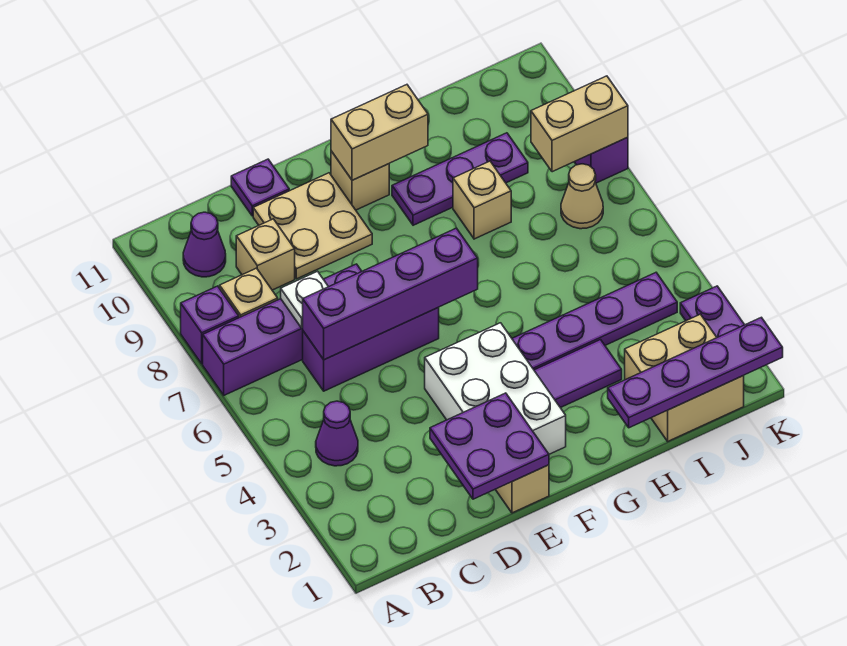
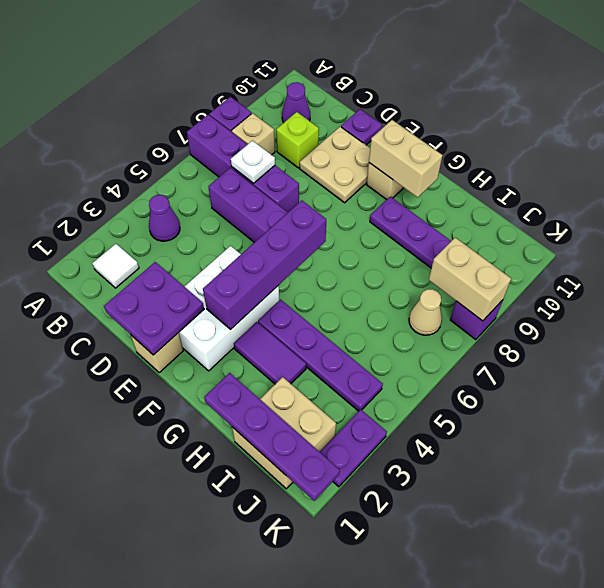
none -> white 1x1 tile [92,244,139,288]
purple 1x4 brick [303,228,478,360] -> purple 1x4 brick turned to [203,200,326,329]
tan 1x1 brick [236,219,295,290] -> lime 1x1 brick [276,112,319,168]
tan 1x1 brick [453,161,511,239] -> none

